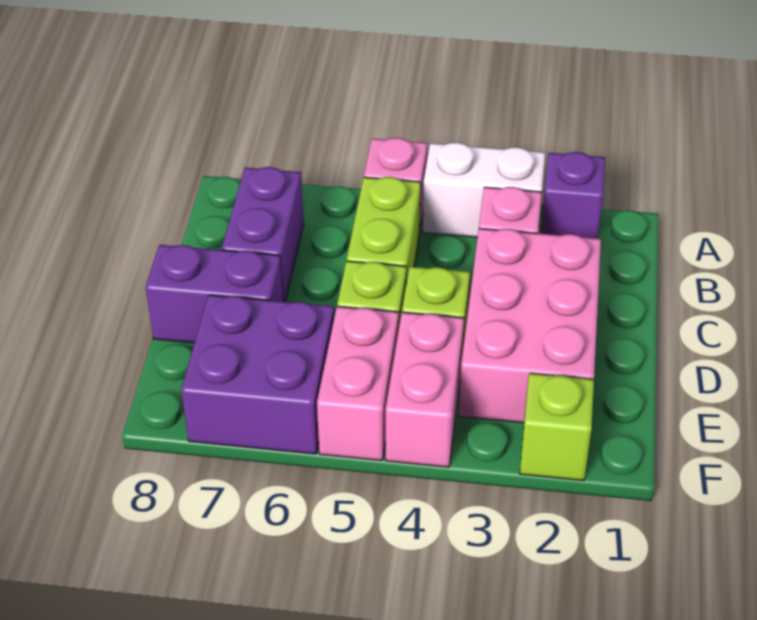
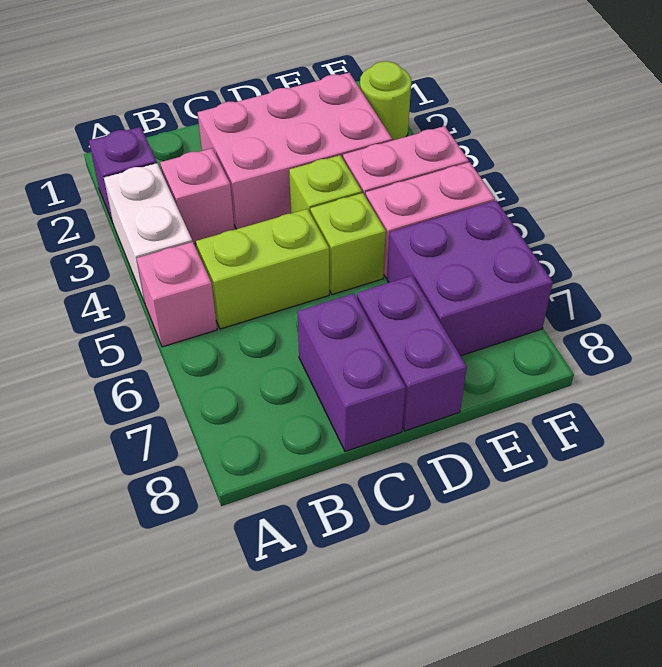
purple 1x2 brick [222,167,304,302] -> purple 1x2 brick turned to [297,294,406,452]
lime 1x1 brick [520,373,594,481] -> lime 1x1 round brick [360,61,411,141]

